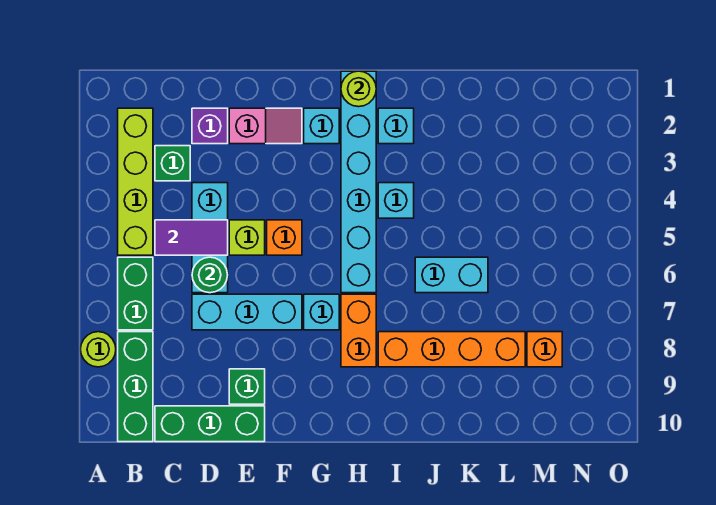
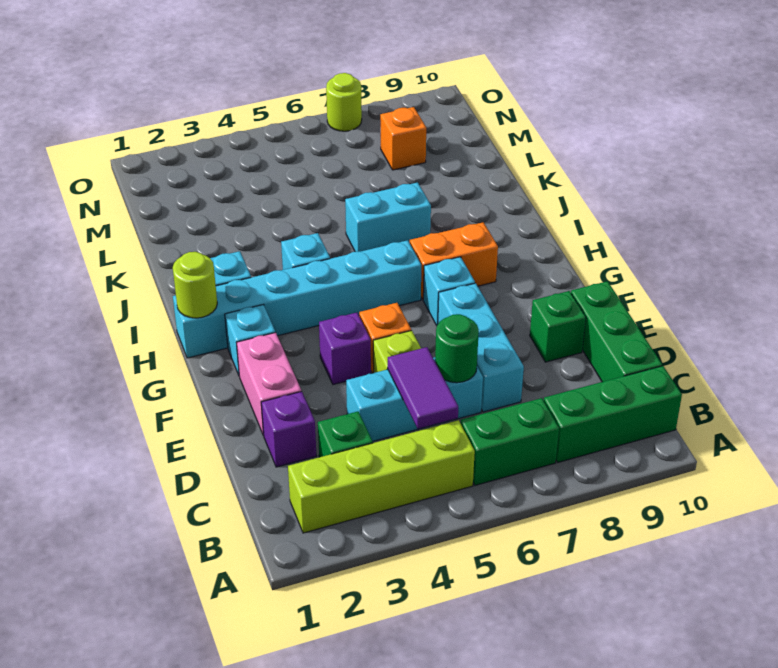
lime 1x1 round brick [81,332,116,367] -> lime 1x1 round brick moved to [326,73,362,131]
pink 1x2 slope [229,108,302,144] -> pink 1x2 brick [237,332,301,436]
none -> purple 1x1 brick [319,313,371,385]
orange 1x4 brick [378,332,525,367] -> none
cyan 1x2 brick [415,257,488,293] -> cyan 1x2 brick turned to [345,182,431,252]

